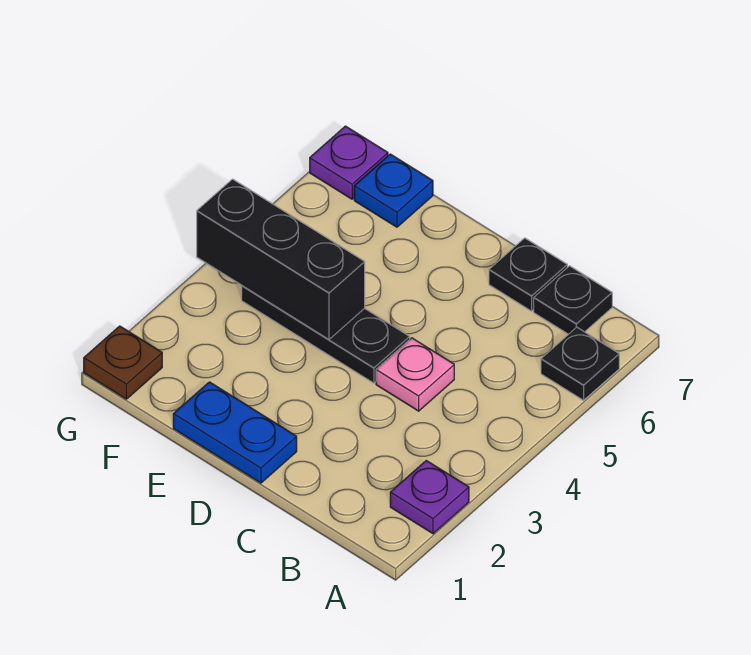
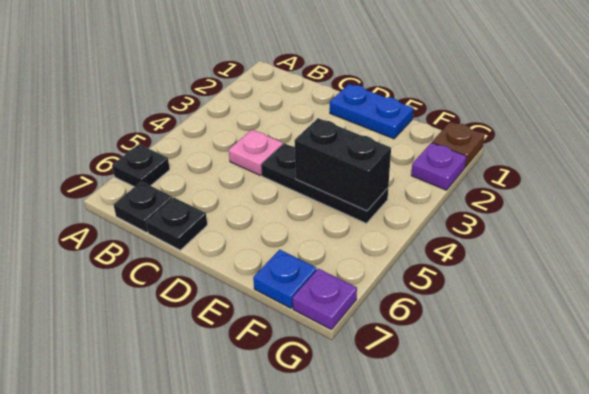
purple 1x1 plate [390,461,469,534] -> purple 1x1 plate moved to [411,143,467,190]
black 1x3 brick [197,179,365,339] -> black 1x2 brick [295,118,391,211]

